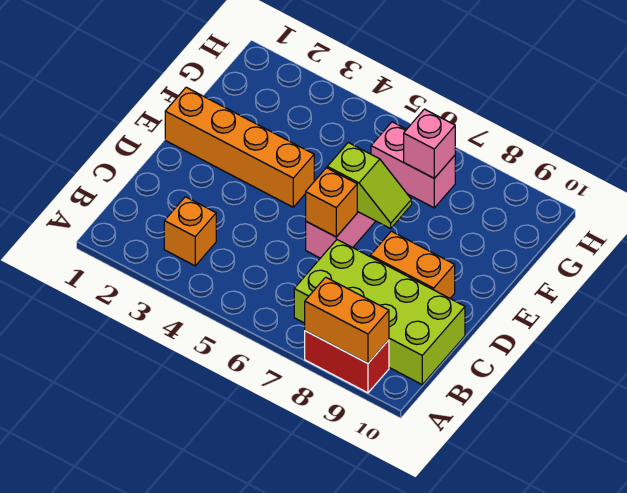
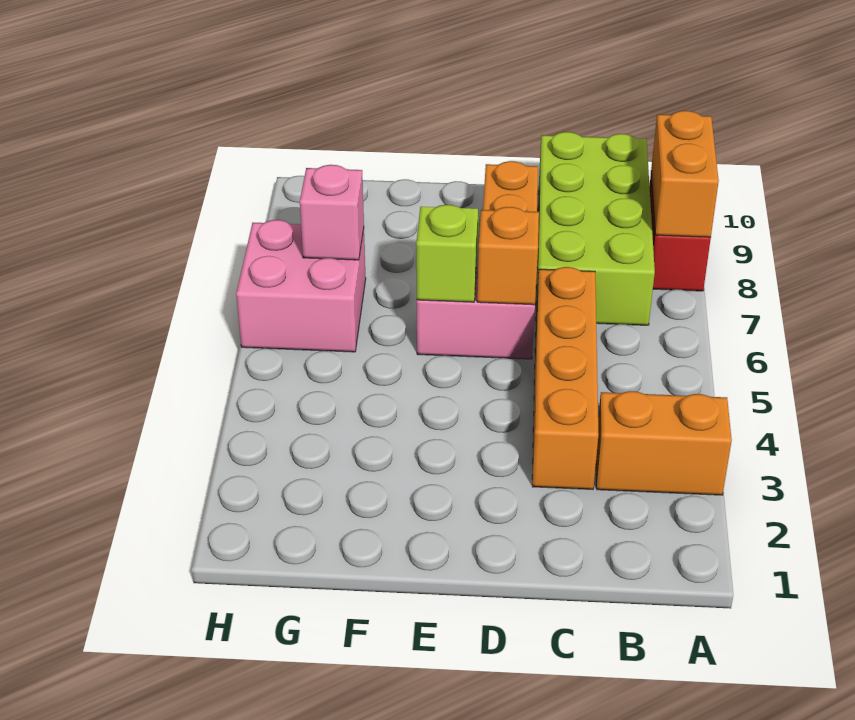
orange 1x1 brick [164,197,216,266] -> orange 1x2 brick [596,391,732,495]
orange 1x4 brick [165,87,314,207] -> orange 1x4 brick moved to [532,267,599,489]
pink 1x2 brick [371,122,455,208] -> pink 2x2 brick [236,220,366,352]

